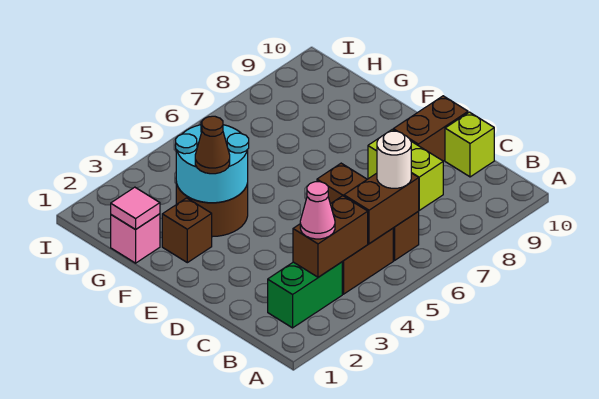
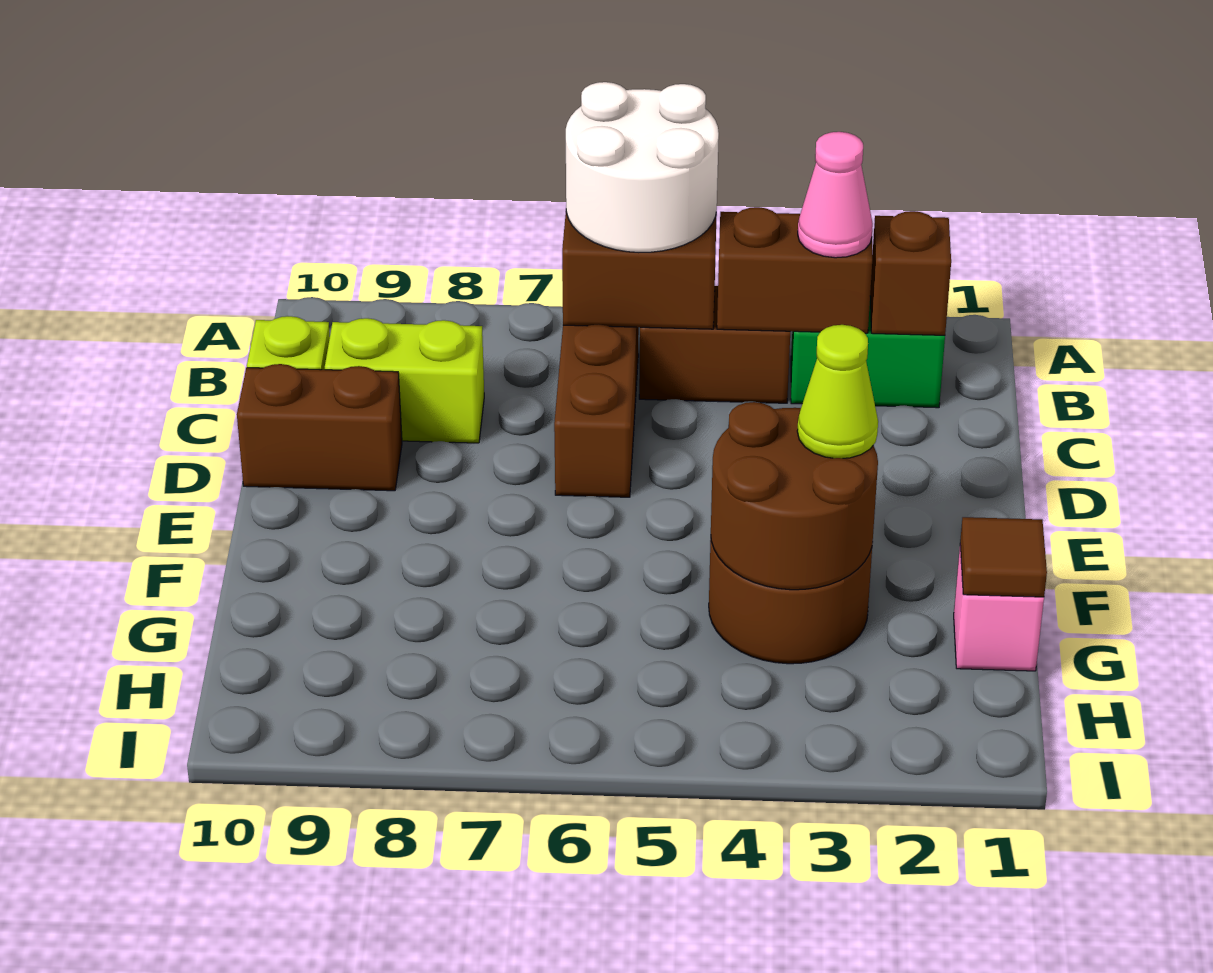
white 1x1 round brick [377,131,411,188] -> white 2x2 round brick [566,82,719,252]
lime 1x2 brick [368,130,443,210] -> lime 1x2 brick turned to [325,318,484,443]
brown 1x1 brick [162,198,212,263] -> brown 1x1 brick moved to [870,211,951,335]
cyan 2x2 round brick [176,119,249,203] -> brown 2x2 round brick [711,402,878,590]
brown 1x1 cone [195,116,230,174] -> lime 1x1 cone [797,325,878,458]
pink 1x1 tile [111,187,160,230] -> brown 1x1 tile [960,517,1047,597]

